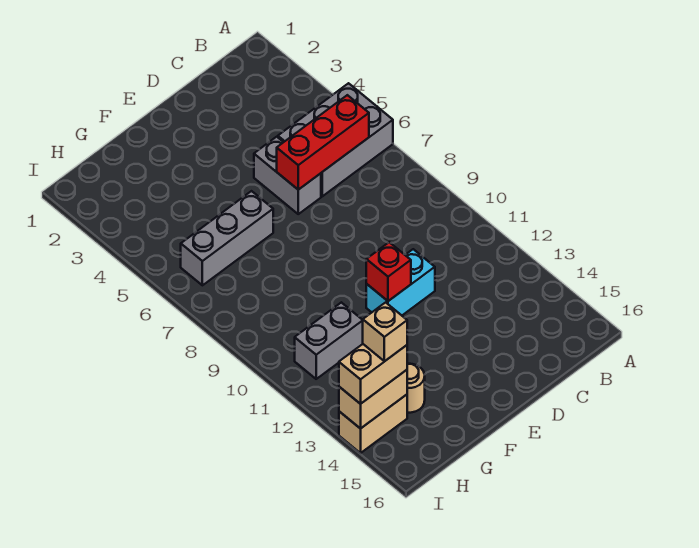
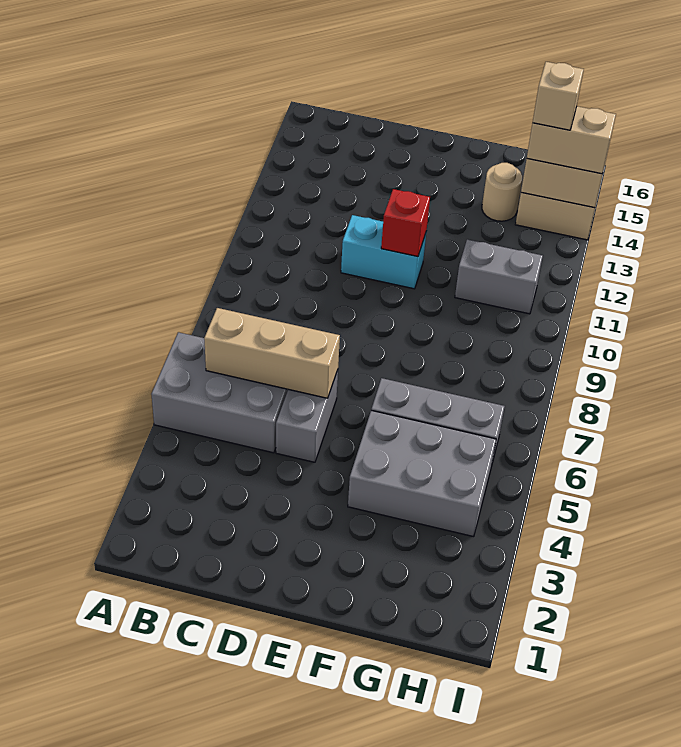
red 1x3 brick [277,95,369,190] -> tan 1x3 brick [204,308,340,398]
none -> grey 2x3 brick [348,410,496,537]

